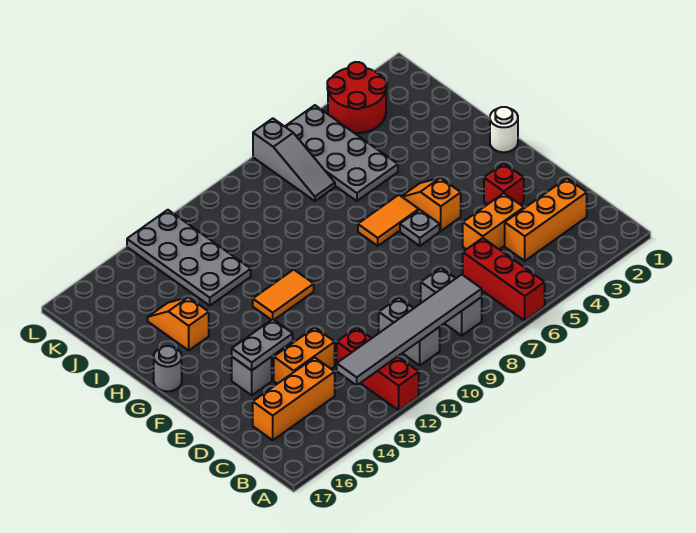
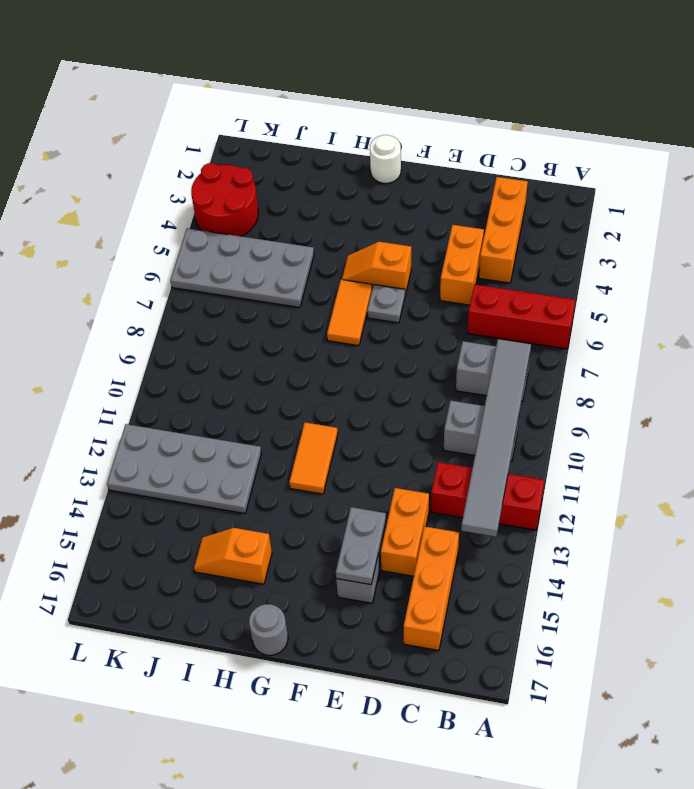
red 1x1 brick [484,163,524,205] -> none
grey 1x3 slope [253,118,335,201] -> none

